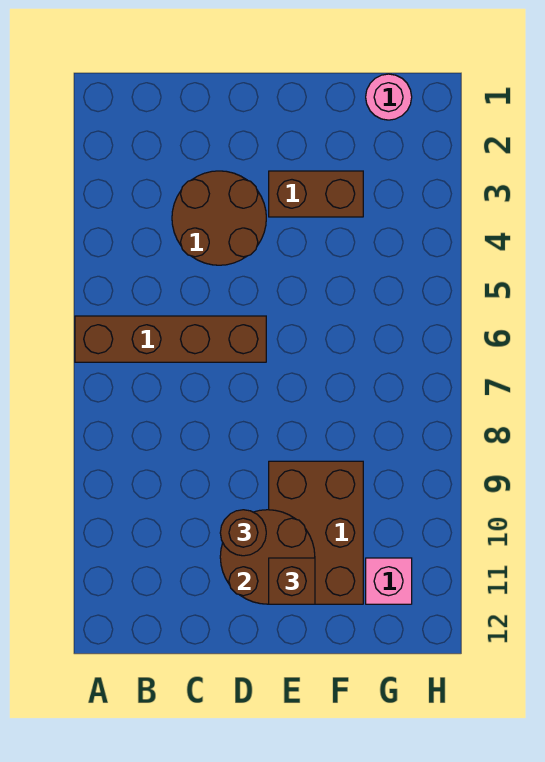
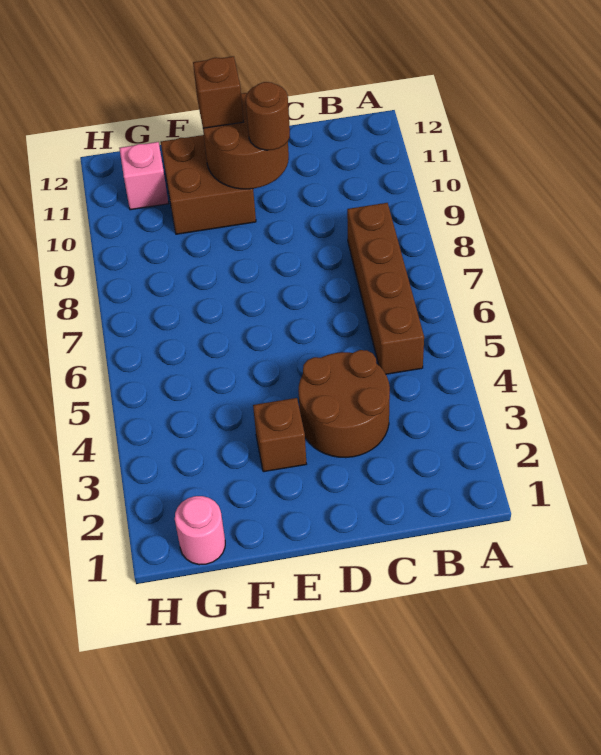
brown 1x4 brick [75,316,266,362] -> brown 1x4 brick turned to [347,203,424,374]
brown 1x2 brick [269,171,363,217] -> brown 1x1 brick [253,398,306,472]
brown 2x3 brick [269,461,363,604] -> brown 2x2 brick [161,135,256,234]

